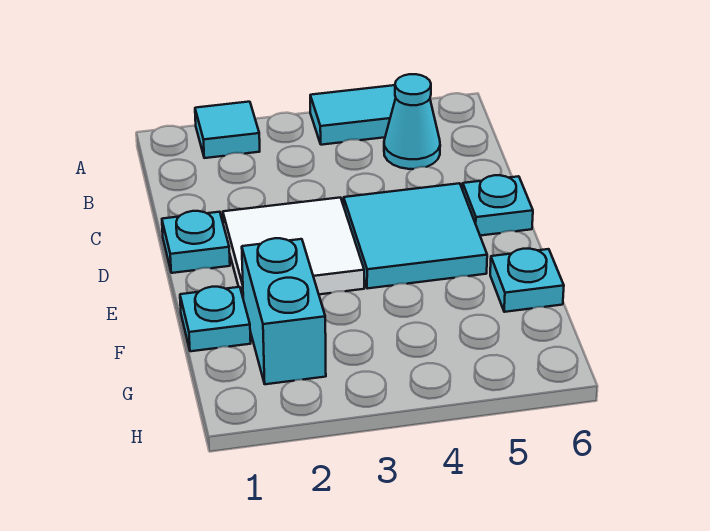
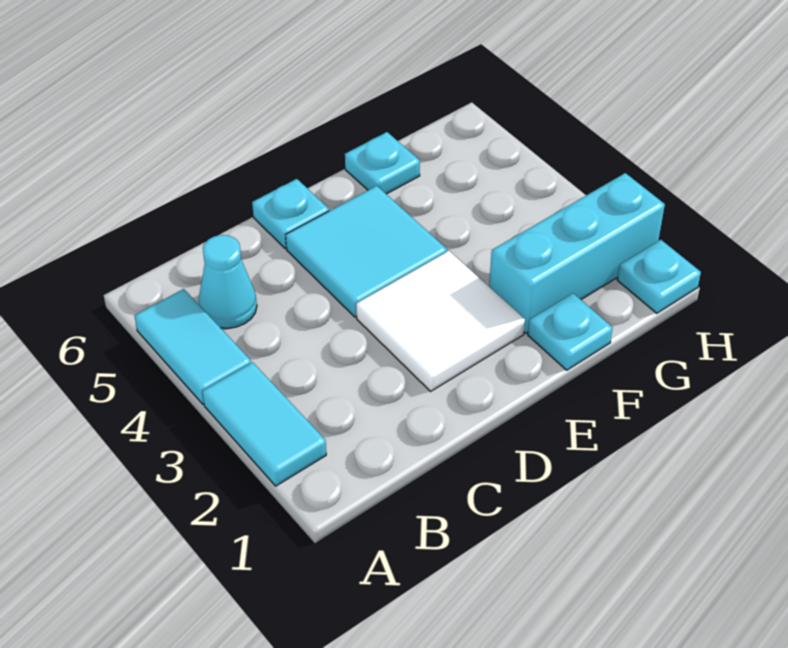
cyan 1x1 tile [195,102,260,158] -> cyan 1x2 tile [202,362,326,486]
cyan 1x1 plate [162,211,230,273] -> cyan 1x1 plate moved to [617,240,701,313]
cyan 1x2 brick [242,238,326,384] -> cyan 1x3 brick [489,173,665,333]

